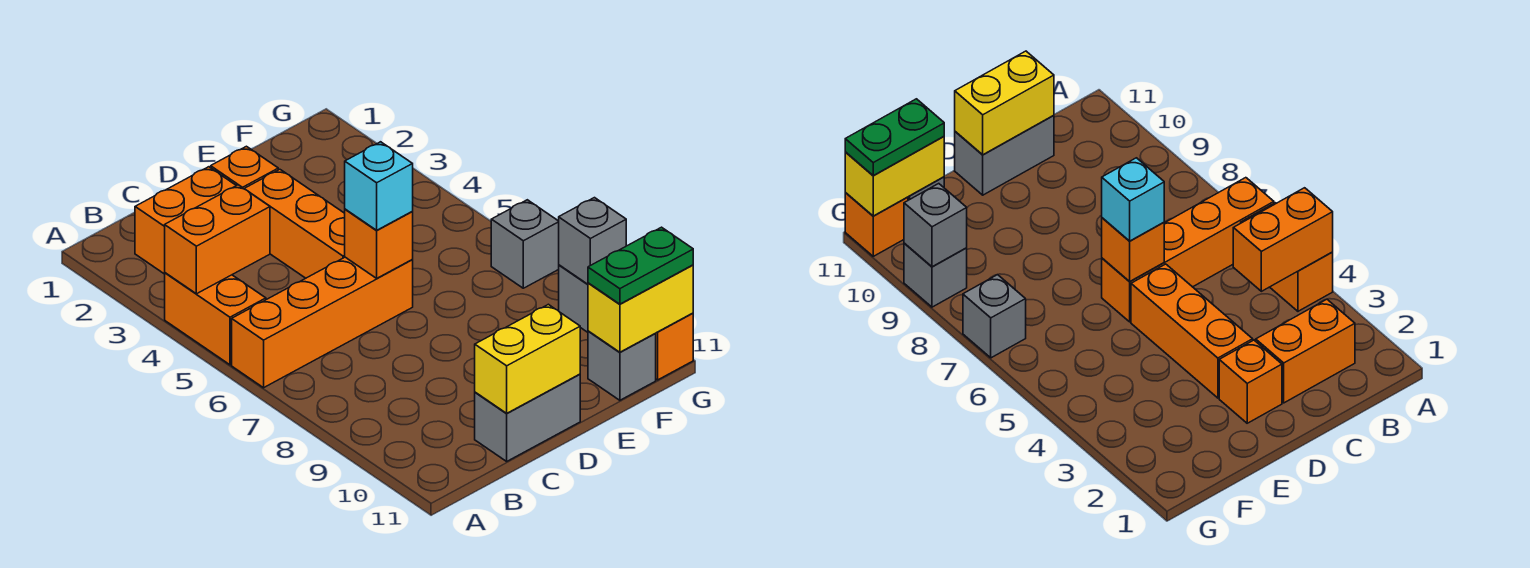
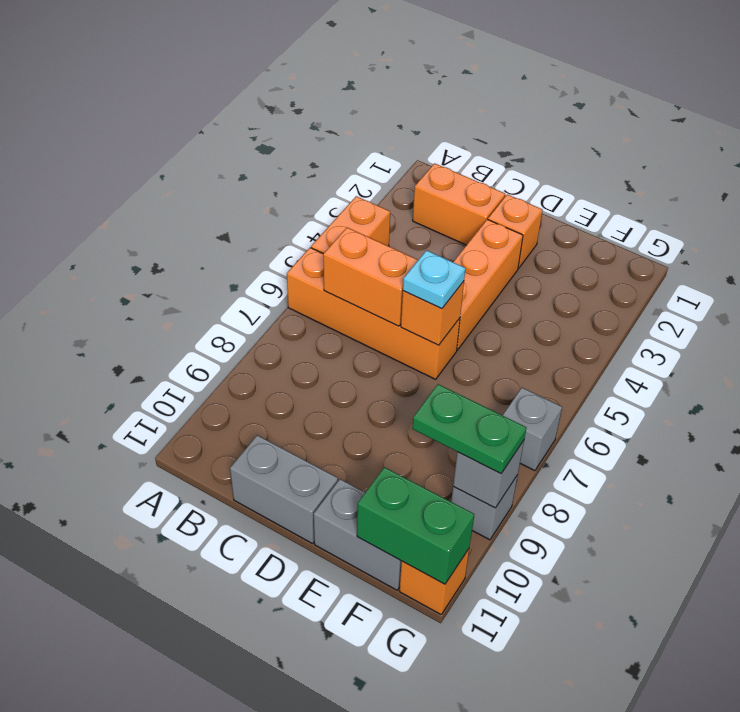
orange 1x2 brick [165,185,270,294] -> orange 1x2 brick moved to [323,228,418,326]
yellow 1x2 brick [475,304,580,413] -> none
cyan 1x1 brick [345,142,413,230] -> cyan 1x1 plate [403,250,465,309]
grey 1x1 brick [588,331,656,400] -> grey 1x2 brick [314,479,402,590]
yellow 1x2 brick [588,265,693,352] -> green 1x2 brick [357,467,474,584]
green 1x2 plate [588,227,693,304] -> green 1x2 plate moved to [412,384,526,474]

